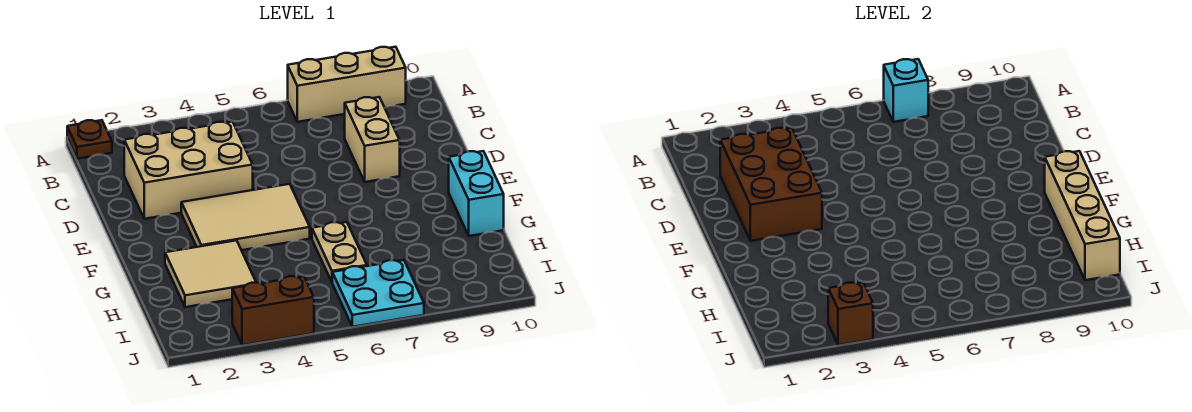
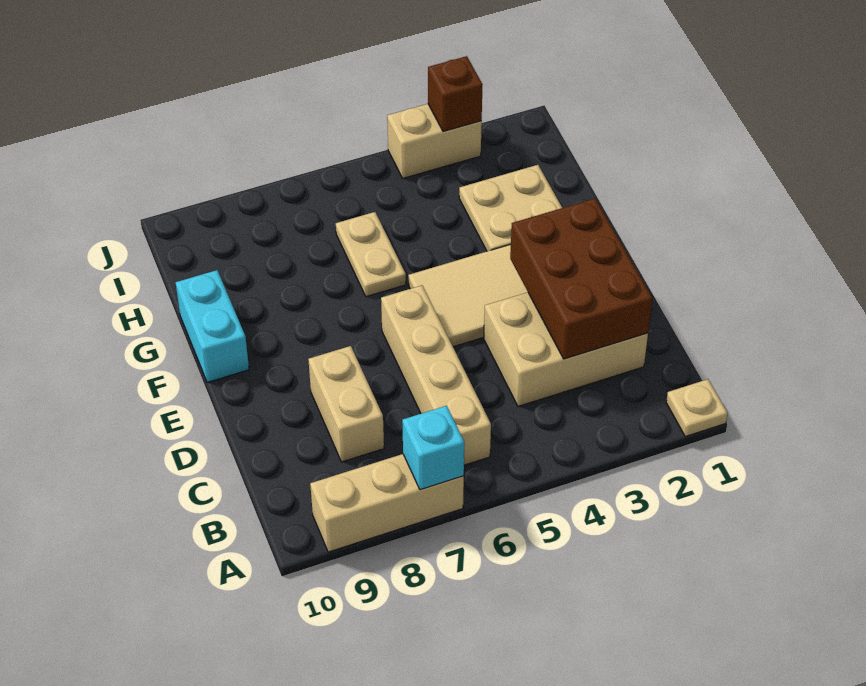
brown 1x1 plate [67,120,112,159] -> tan 1x1 plate [666,379,728,437]
tan 1x4 brick [1045,151,1120,280] -> tan 1x4 brick moved to [381,285,491,465]
tan 2x2 tile [165,240,256,307] -> tan 2x2 plate [459,165,562,251]
cyan 2x2 plate [332,260,424,327] -> none
brown 1x2 brick [232,276,314,345] -> tan 1x2 brick [387,104,482,178]

